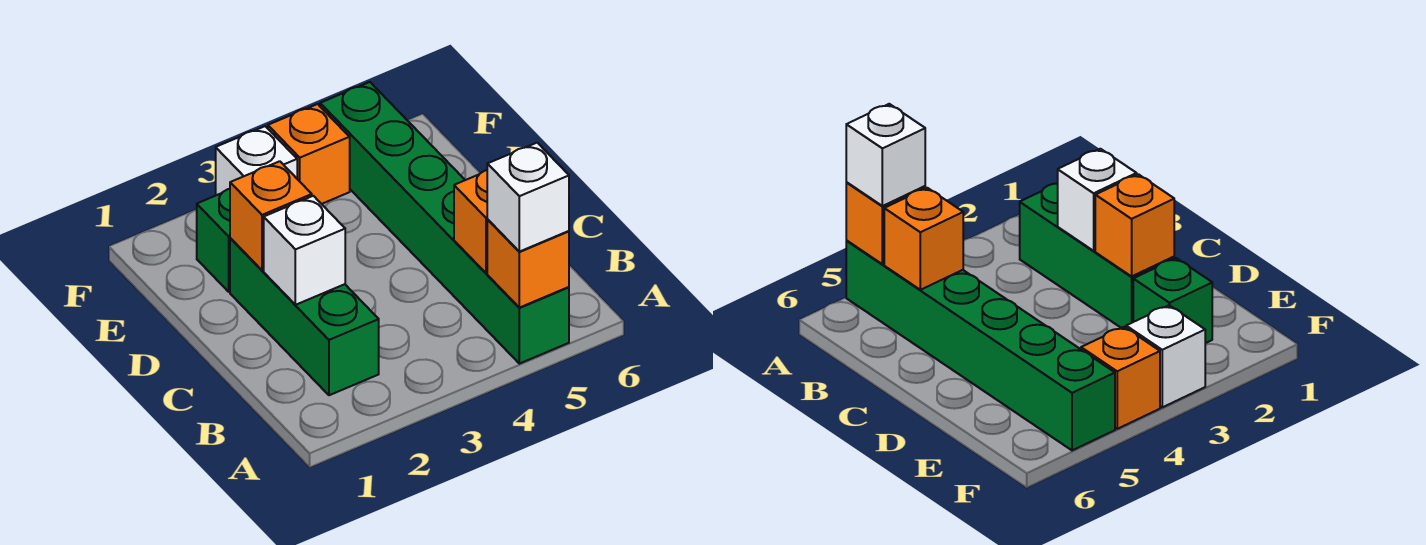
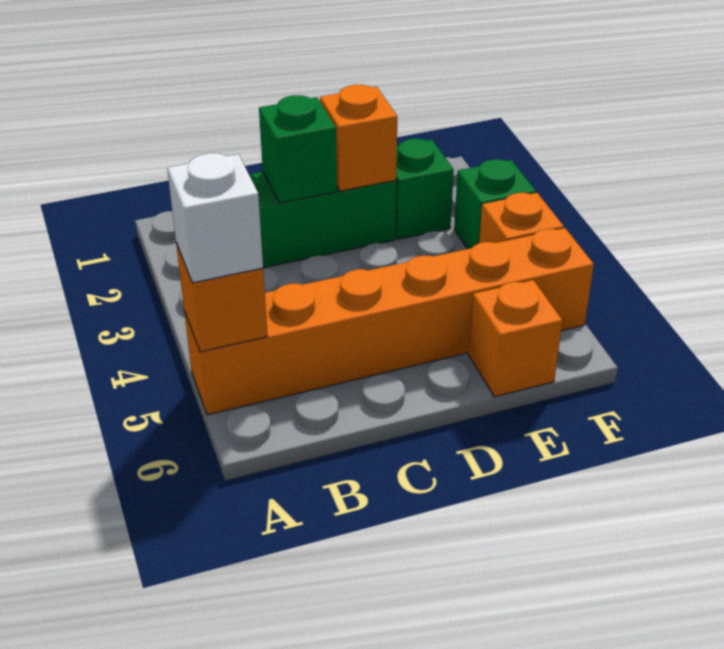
green 1x6 brick [320,82,569,364] -> orange 1x6 brick [184,228,594,415]
orange 1x1 brick [454,170,488,273] -> orange 1x1 brick moved to [469,280,562,397]
white 1x1 brick [264,196,345,305] -> green 1x1 brick [259,95,337,203]
white 1x1 brick [216,126,297,195] -> green 1x1 brick [454,159,536,249]

